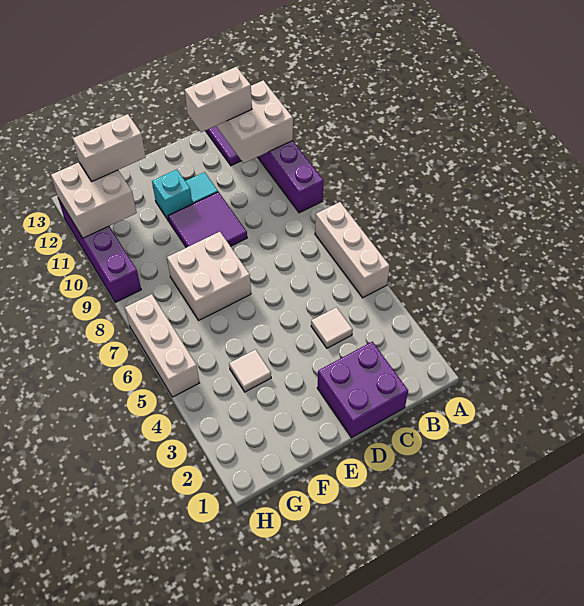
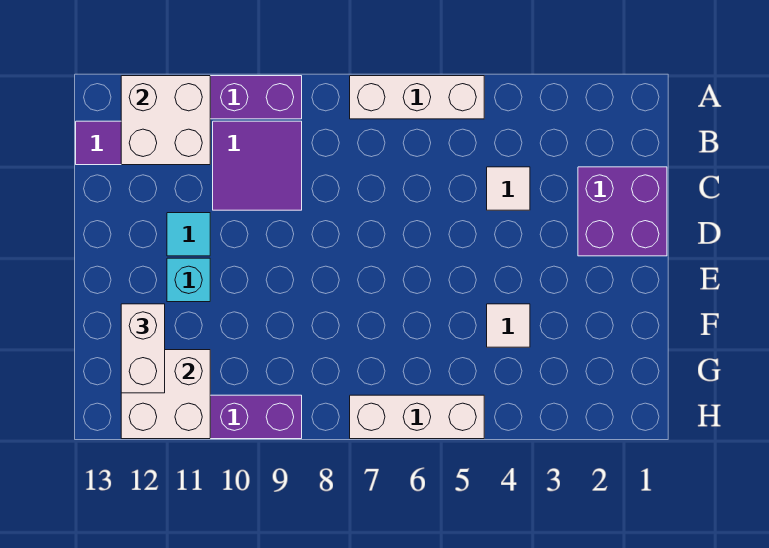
white 1x2 brick [185,67,252,132] -> none
purple 2x2 tile [168,192,247,248] -> purple 2x2 tile moved to [213,121,302,210]
white 2x2 brick [167,232,251,320] -> none

